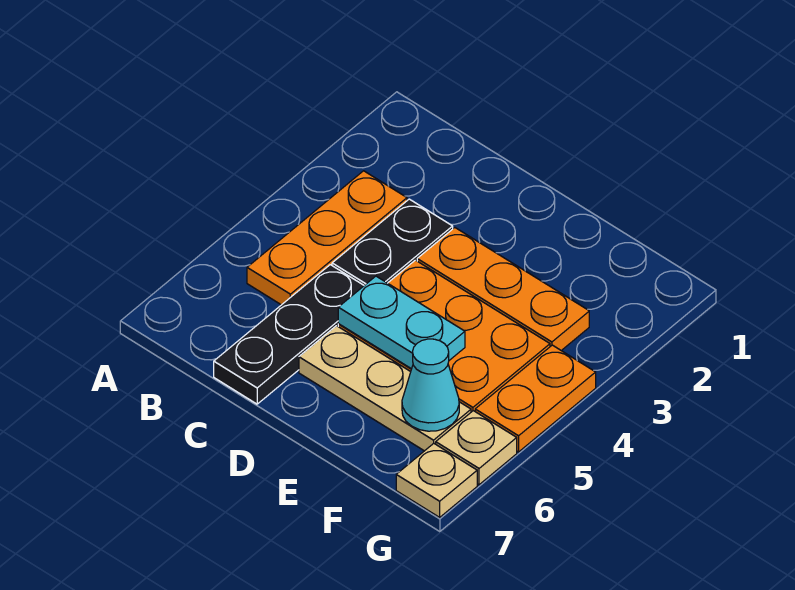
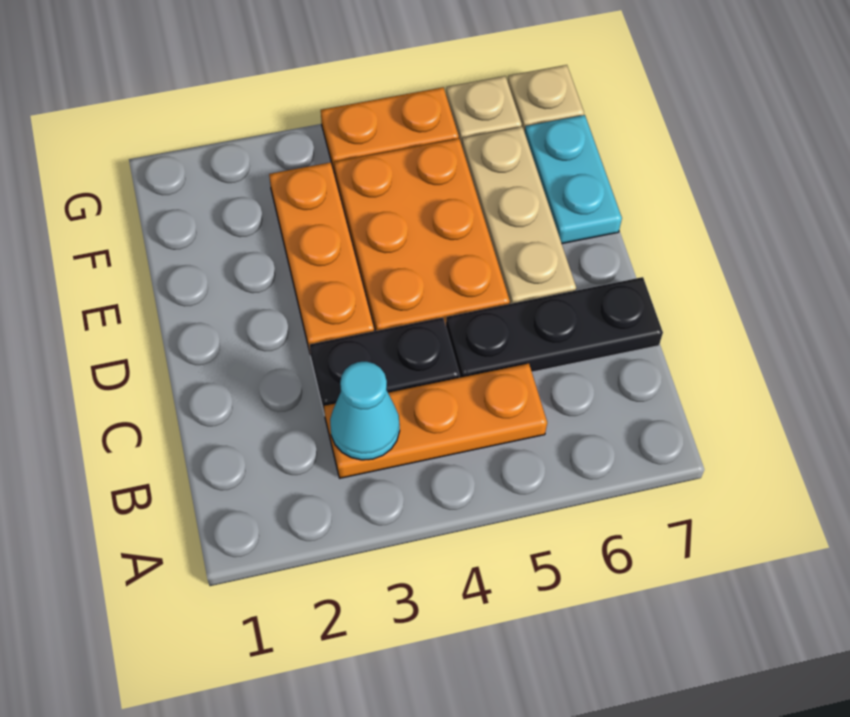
cyan 1x2 plate [338,276,465,369] -> cyan 1x2 plate moved to [525,115,622,244]
cyan 1x1 cone [402,339,459,431] -> cyan 1x1 cone moved to [330,362,400,460]

